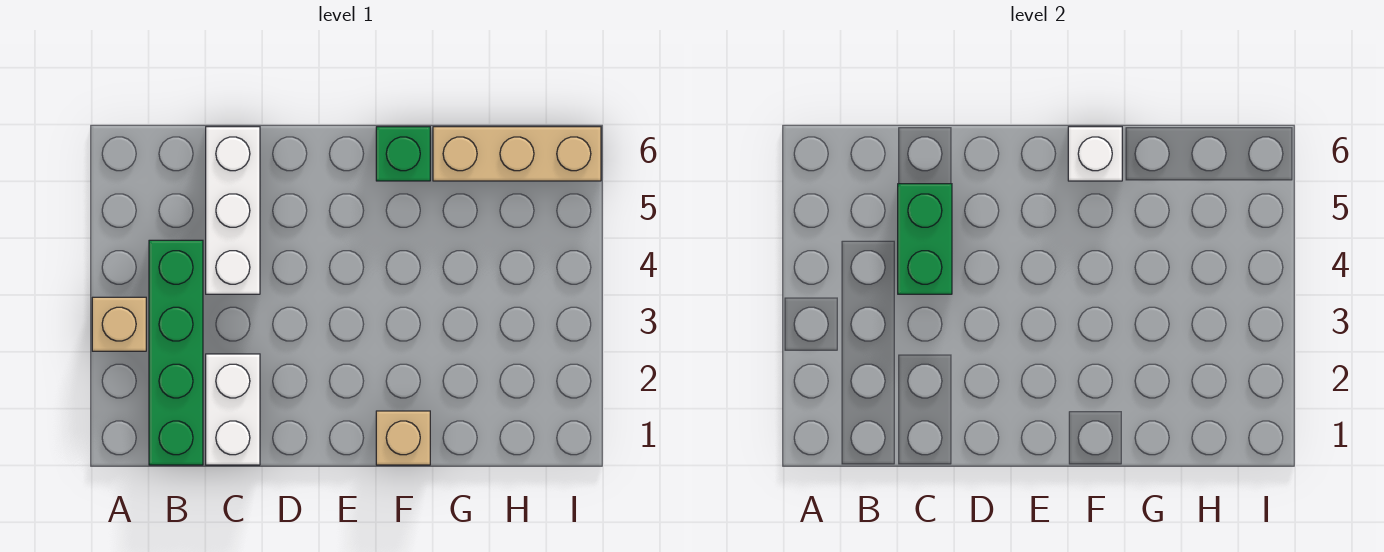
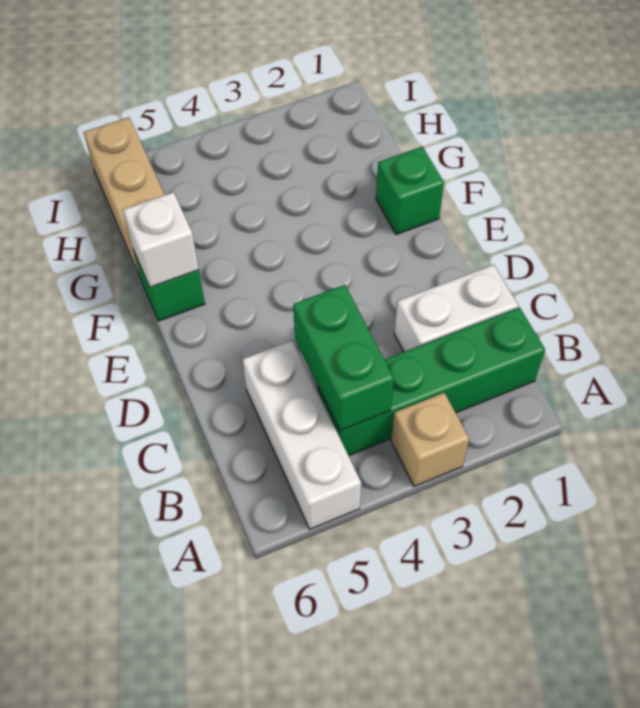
white 1x3 brick [206,127,260,294] -> white 1x3 brick turned to [242,341,361,529]
green 1x2 brick [898,184,952,294] -> green 1x2 brick turned to [293,285,394,431]
tan 1x1 brick [376,411,430,465] -> green 1x1 brick [376,147,444,234]

